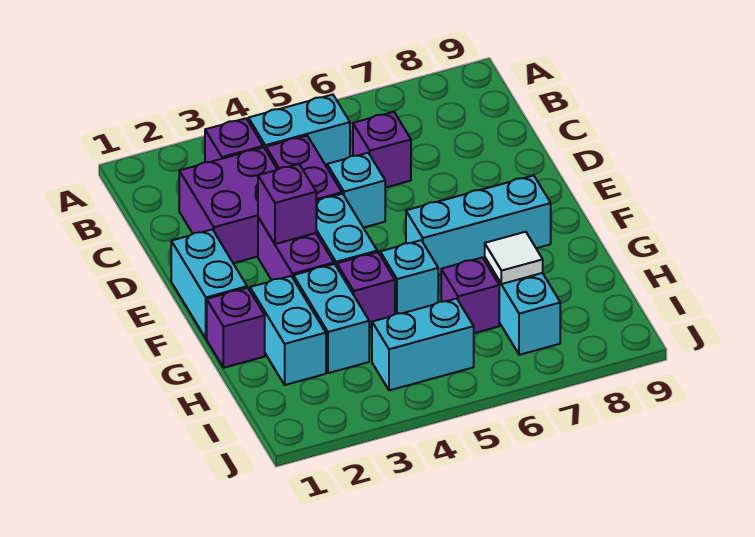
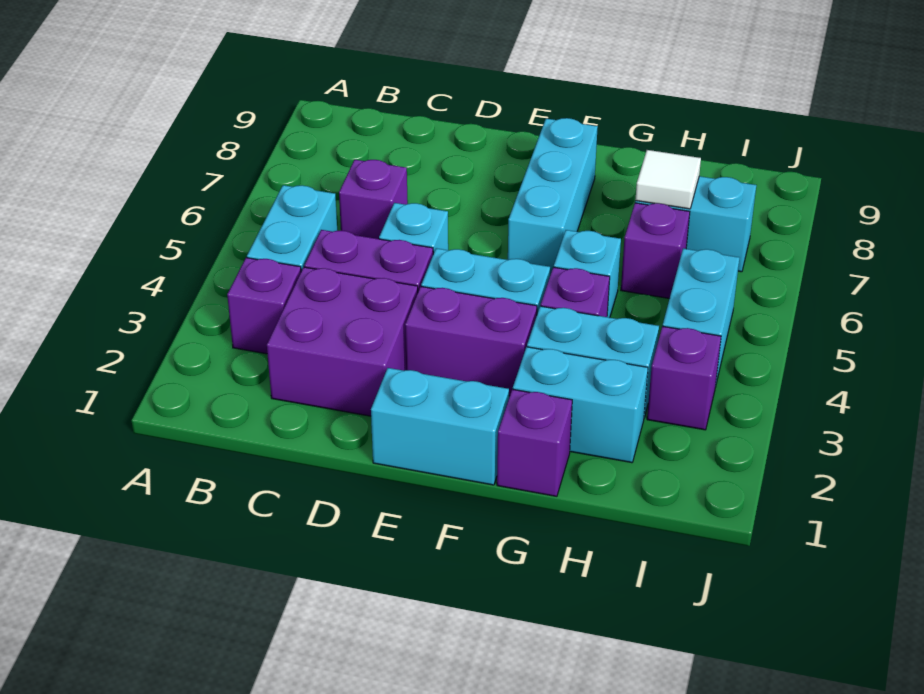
purple 1x1 brick [258,164,316,244] -> purple 1x1 brick moved to [647,326,721,430]

